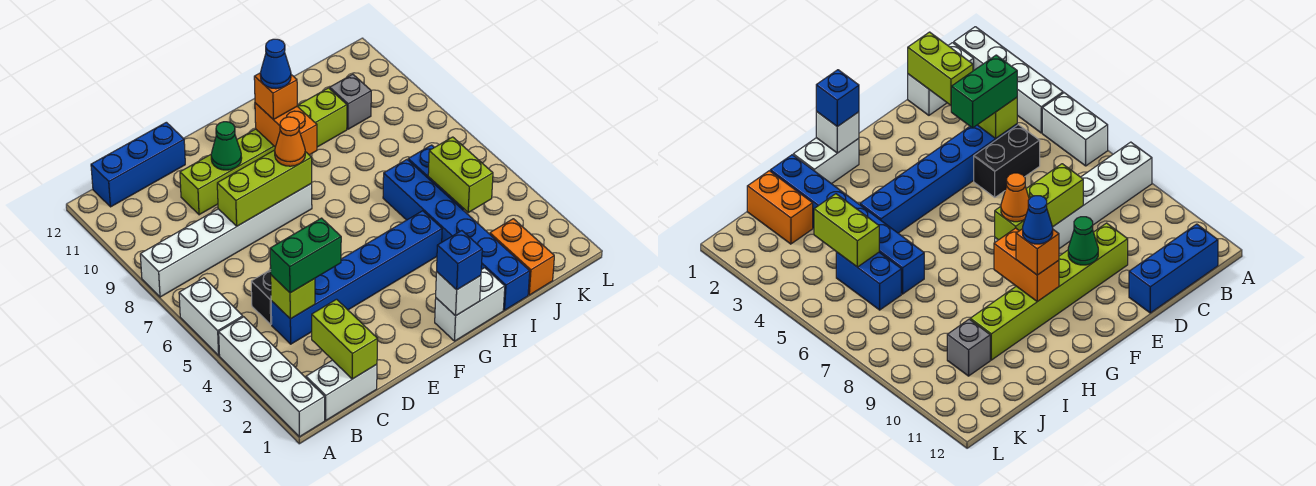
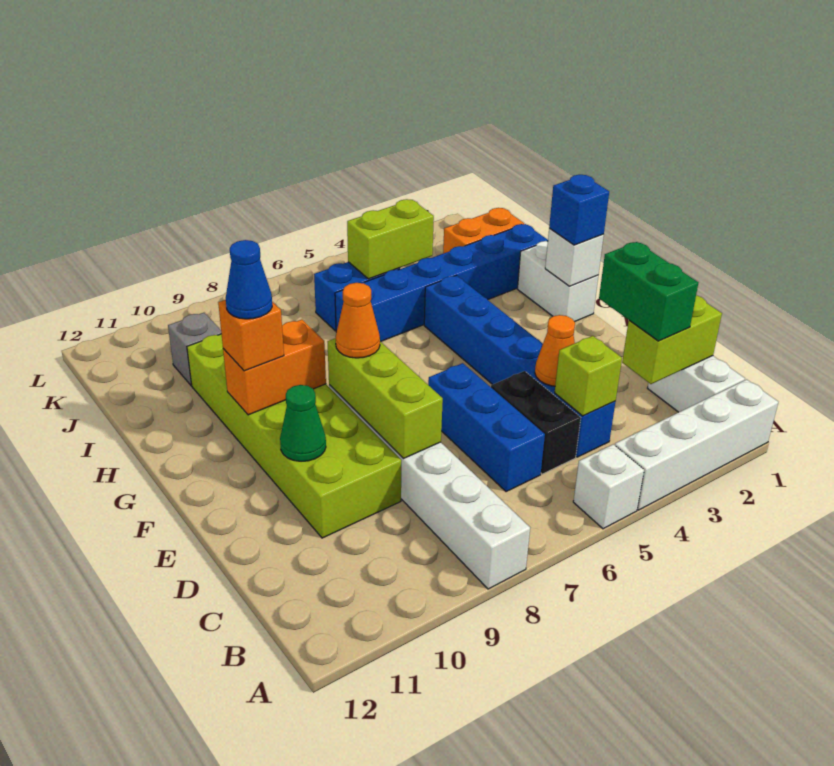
white 1x2 brick [179,278,243,355] -> white 1x1 brick [573,444,644,529]
blue 1x3 brick [91,122,185,207] -> blue 1x3 brick moved to [428,363,545,492]
green 1x2 brick [270,218,341,293] -> green 1x2 brick moved to [599,242,698,341]
none -> orange 1x1 cone [535,315,575,386]
lime 1x6 brick [180,88,347,215] -> lime 2x6 brick [187,334,401,538]

